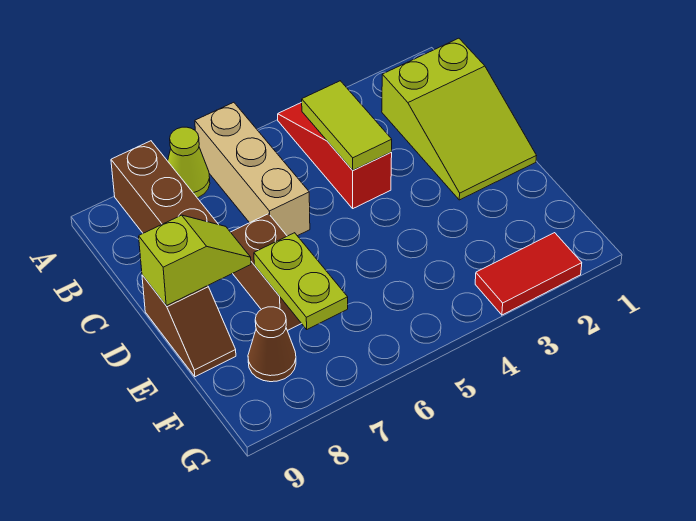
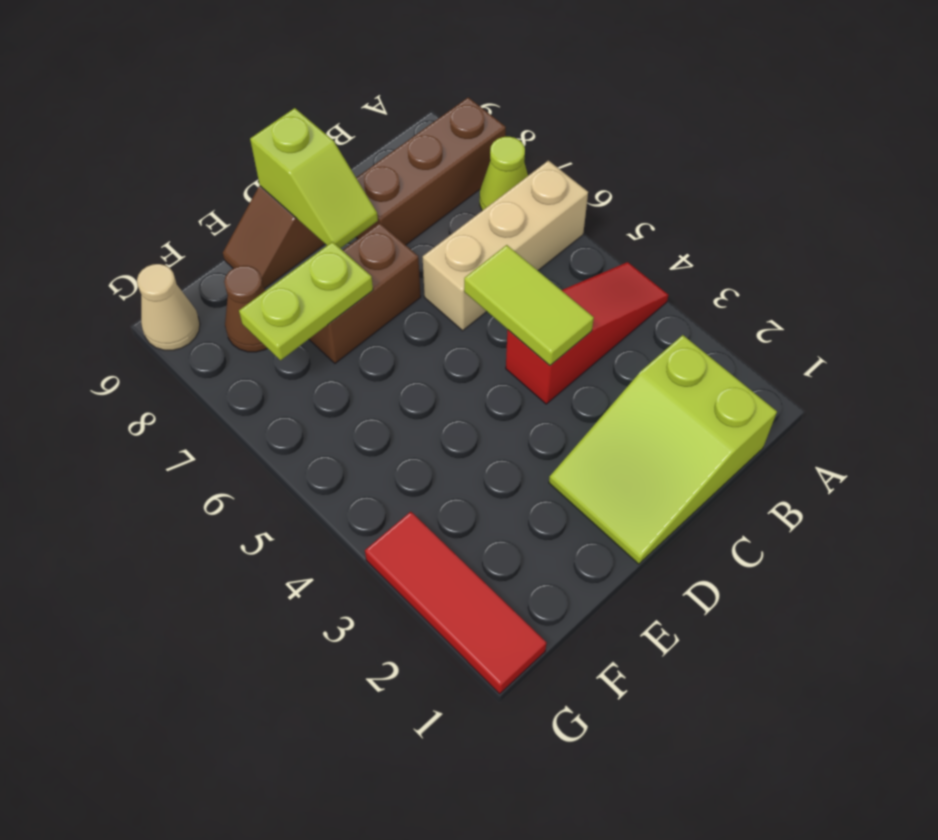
lime 1x2 tile [302,81,392,170] -> lime 1x2 tile turned to [464,245,594,365]
red 1x2 tile [475,233,582,315] -> red 1x3 tile [365,512,546,694]
none -> tan 1x1 cone [137,264,200,350]

